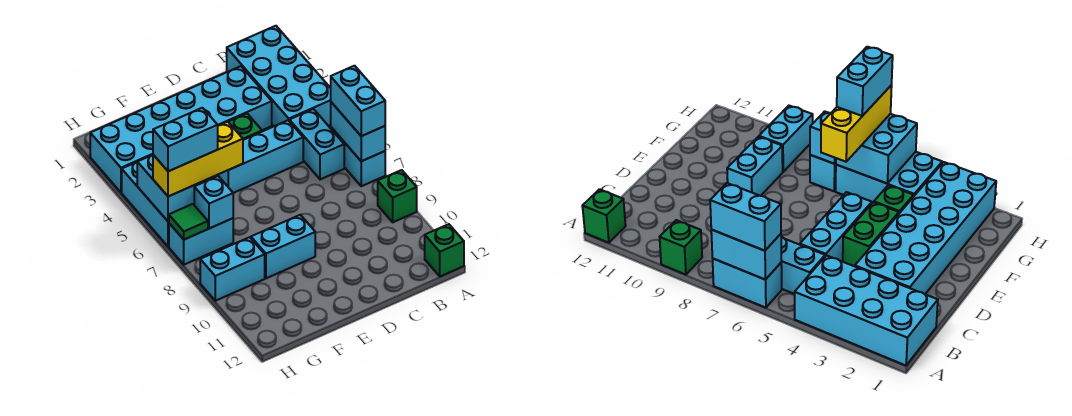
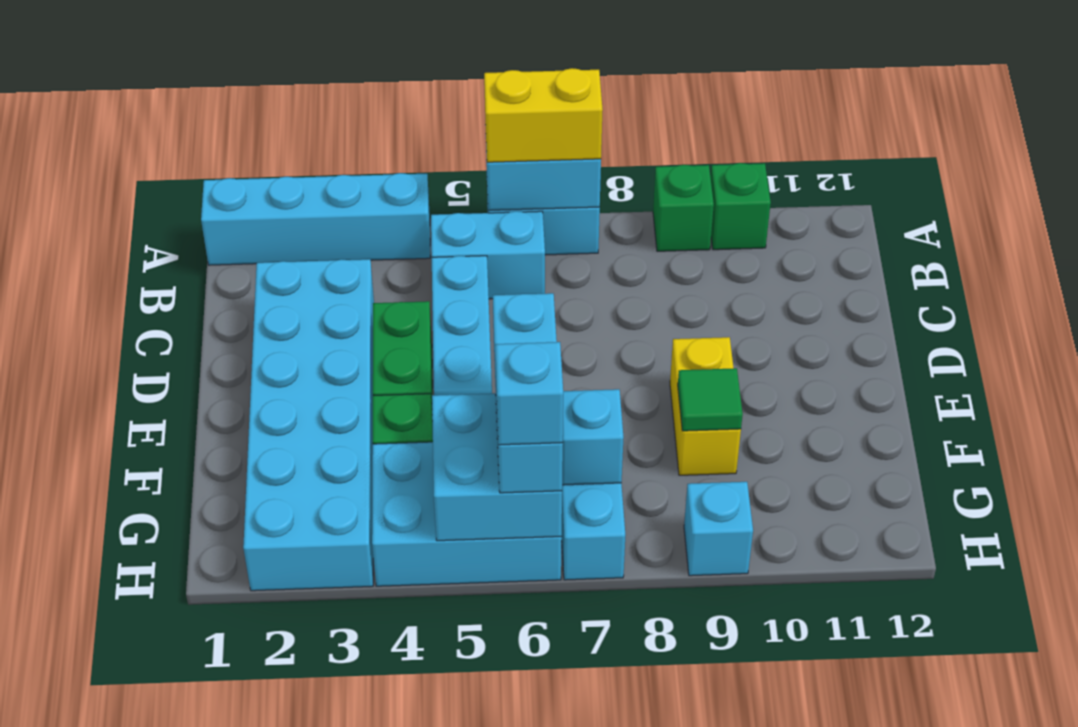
cyan 2x4 brick [227,26,331,126] -> cyan 1x4 brick [201,173,430,265]
cyan 1x2 brick [331,66,385,136] -> yellow 1x2 brick [484,68,603,162]
green 1x1 brick [425,224,464,276] -> green 1x1 brick moved to [711,163,771,250]
cyan 1x2 brick [251,215,315,278] -> yellow 1x2 brick [670,337,741,475]
yellow 1x3 brick [153,122,243,197] -> cyan 1x3 brick [493,293,563,493]
cyan 1x2 brick [153,108,218,171] -> cyan 1x1 brick [495,342,563,445]
cyan 1x2 brick [200,237,265,301] -> cyan 1x1 brick [684,482,753,576]
green 1x1 tile [169,204,208,240] -> green 1x1 tile moved to [678,368,743,431]

